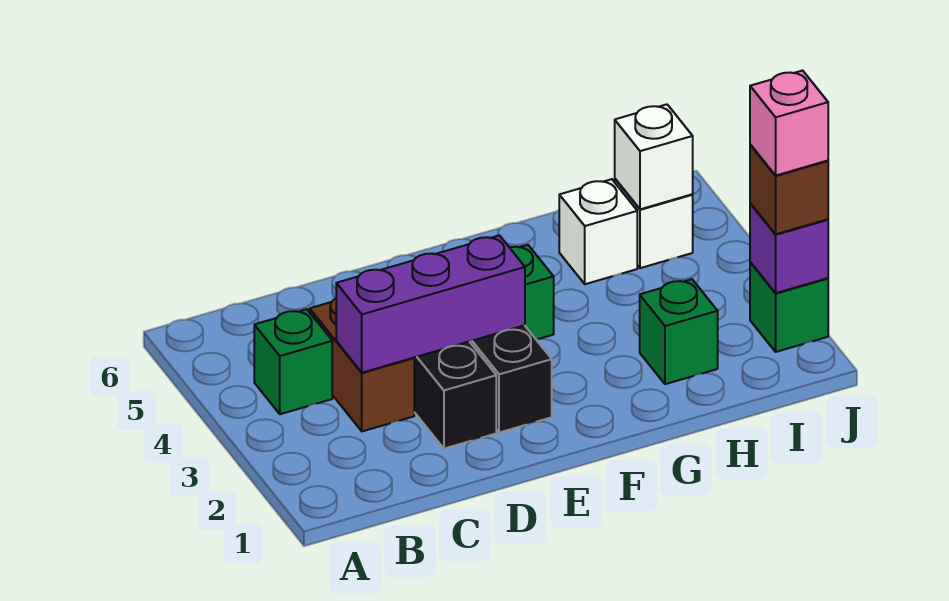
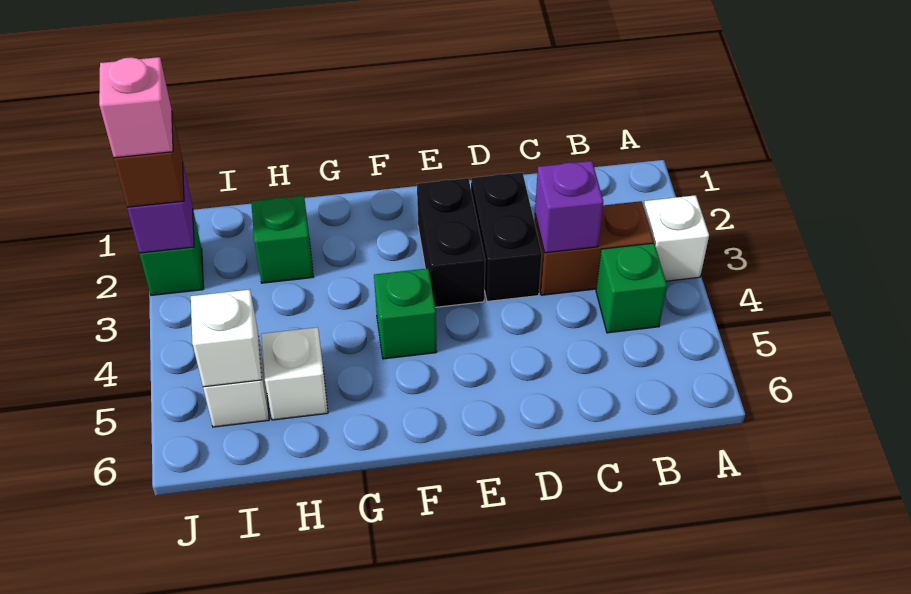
none -> white 1x1 brick [644,195,709,281]
brown 1x2 brick [310,298,414,431] -> brown 1x2 brick turned to [534,201,654,295]
purple 1x3 brick [336,235,525,373] -> purple 1x1 brick [535,161,603,253]

